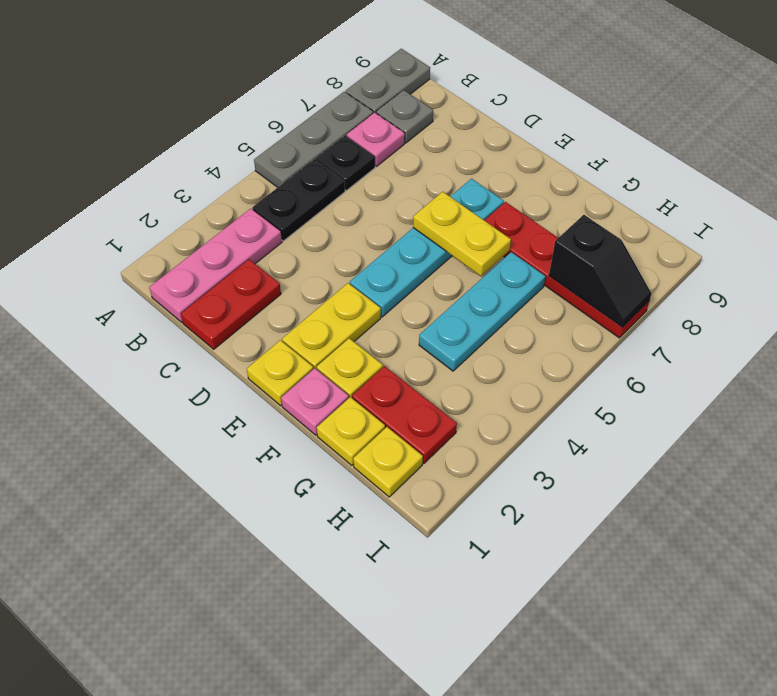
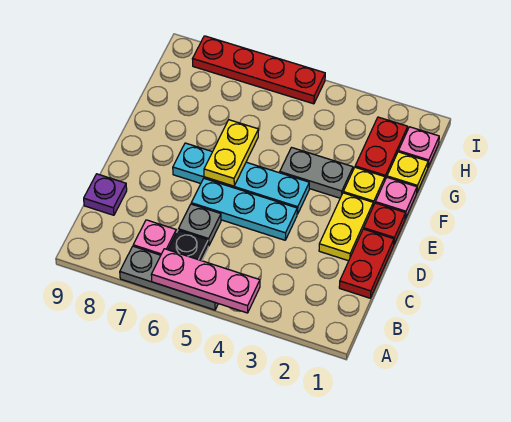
grey 1x2 plate [346,49,430,113] -> grey 1x2 plate moved to [280,148,353,198]
pink 1x3 plate [149,209,282,322] -> pink 1x3 plate moved to [151,249,260,313]
black 1x2 plate [252,159,345,241] -> none
grey 1x1 plate [376,90,433,143] -> grey 1x1 plate moved to [178,204,221,246]
red 1x2 plate [181,259,281,349] -> red 1x2 plate turned to [339,229,394,298]
none -> purple 1x1 plate [84,174,127,215]
yellow 1x1 plate [247,340,313,406] -> red 1x1 plate [364,203,405,244]
yellow 1x2 plate [282,283,381,369] -> yellow 1x2 plate turned to [319,193,373,261]
red 1x4 plate [484,202,649,338] -> red 1x4 plate turned to [193,36,325,104]
cyan 1x3 plate [419,252,545,371] -> cyan 1x3 plate moved to [191,179,297,240]
yellow 1x1 plate [353,427,423,497] -> pink 1x1 plate [398,127,439,167]
black 1x2 slope [549,215,652,327] -> none

